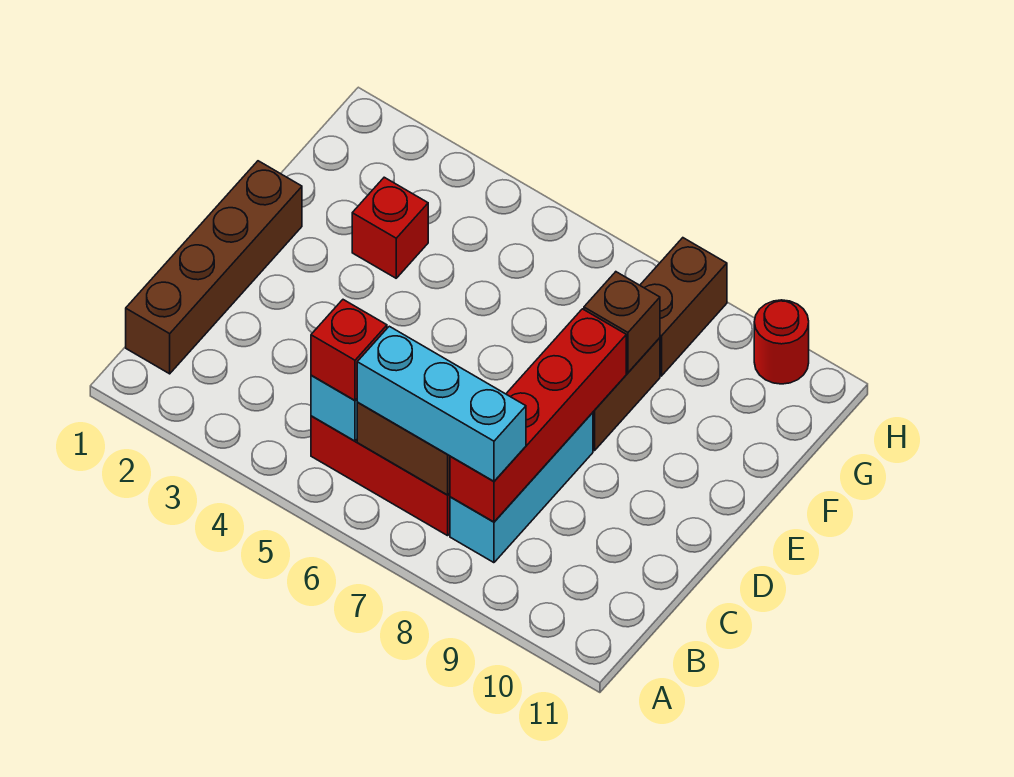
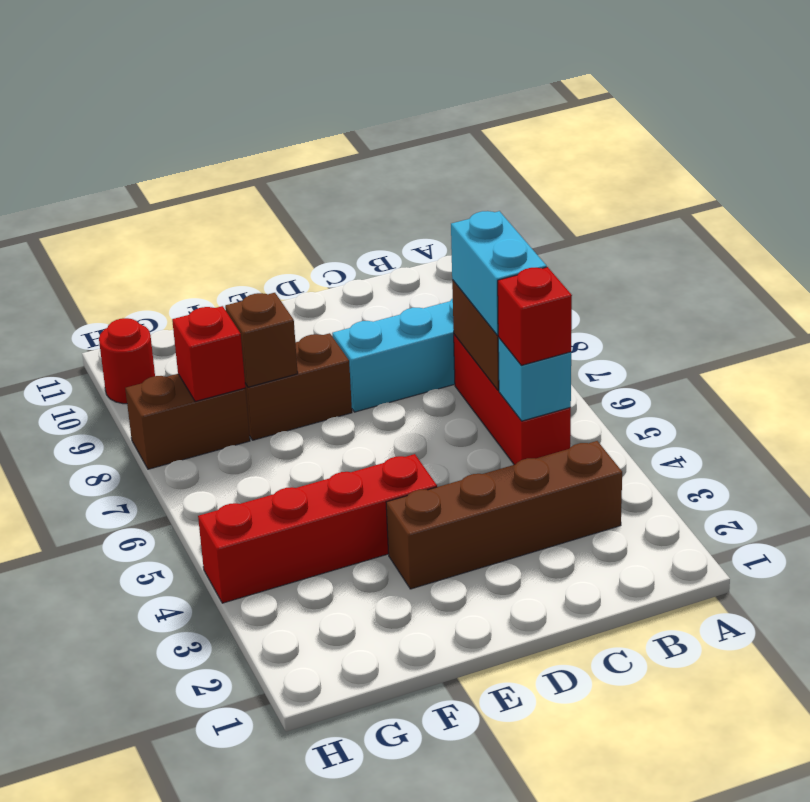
brown 1x4 brick [126,161,302,374] -> brown 1x4 brick moved to [386,441,622,589]
cyan 1x3 brick [357,326,526,481] -> cyan 1x2 brick [451,211,547,335]
red 1x4 brick [450,309,626,522] -> red 1x4 brick moved to [198,454,437,603]
red 1x1 brick [352,177,428,278] -> red 1x1 brick moved to [172,306,245,402]

